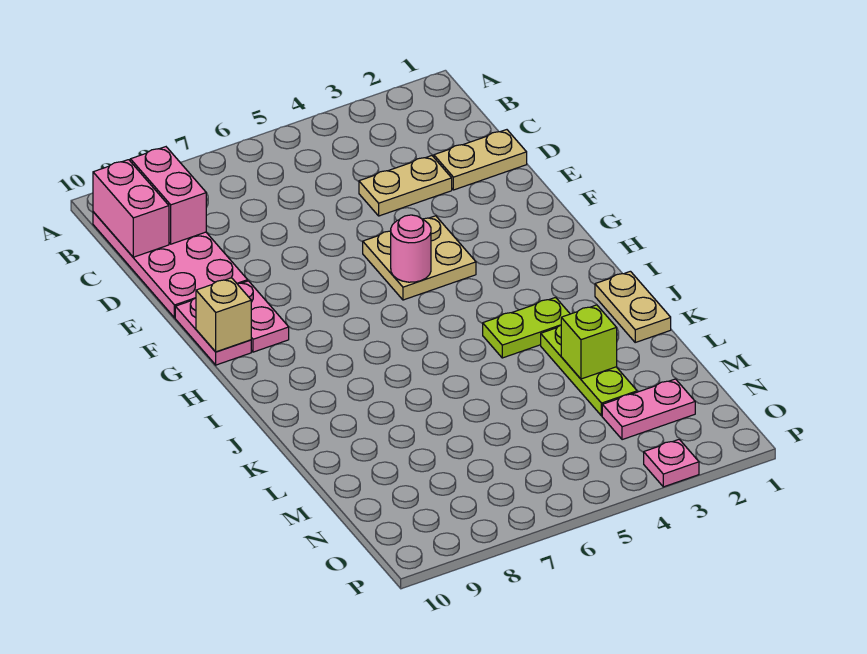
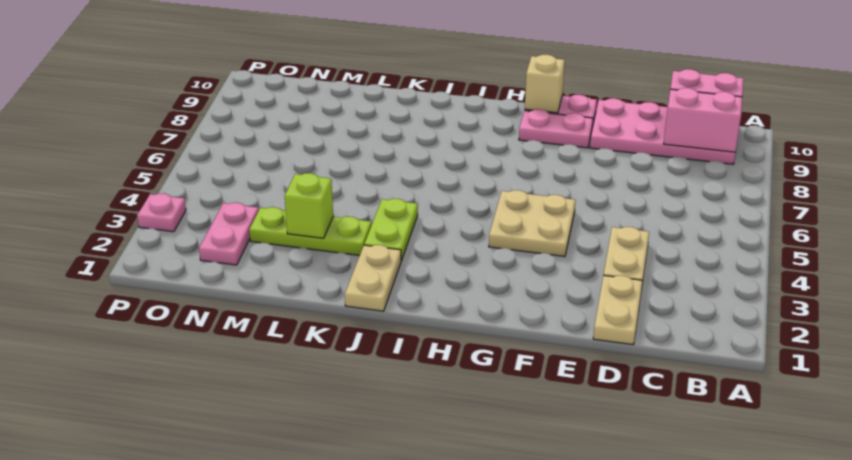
pink 1x1 round brick [391,215,431,282] -> none
tan 1x2 plate [595,271,671,342] -> tan 1x2 plate turned to [345,245,401,311]

